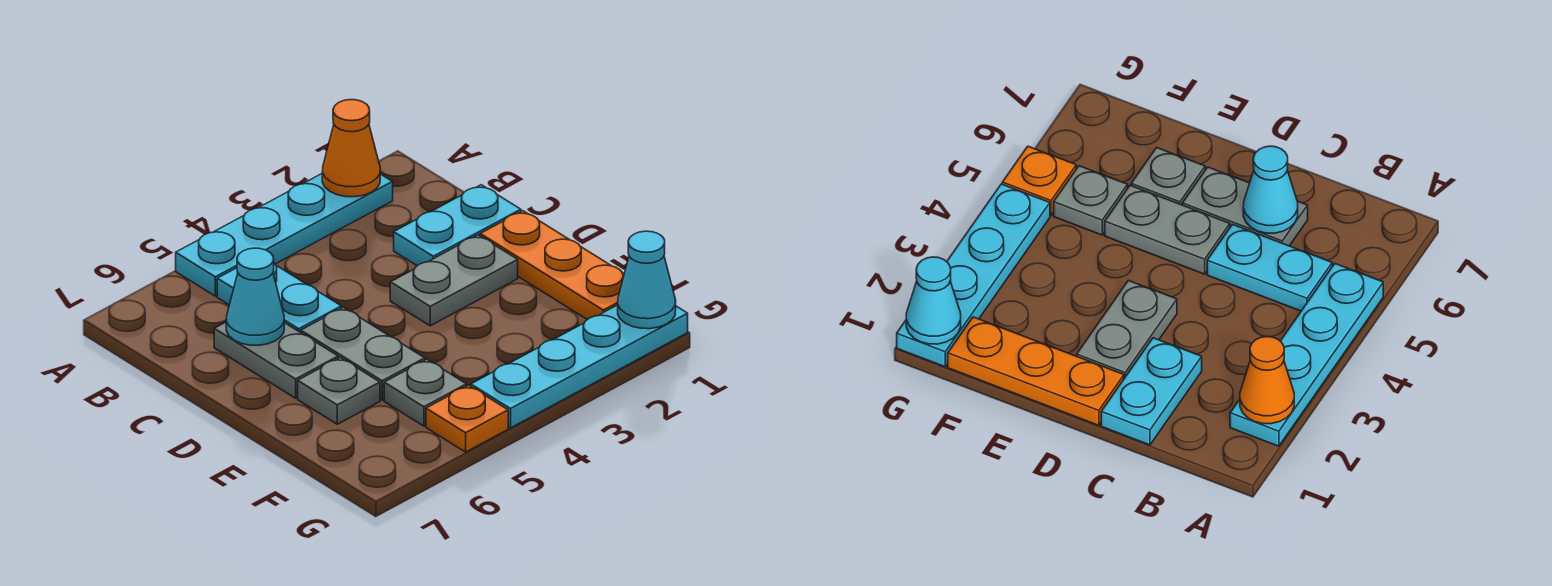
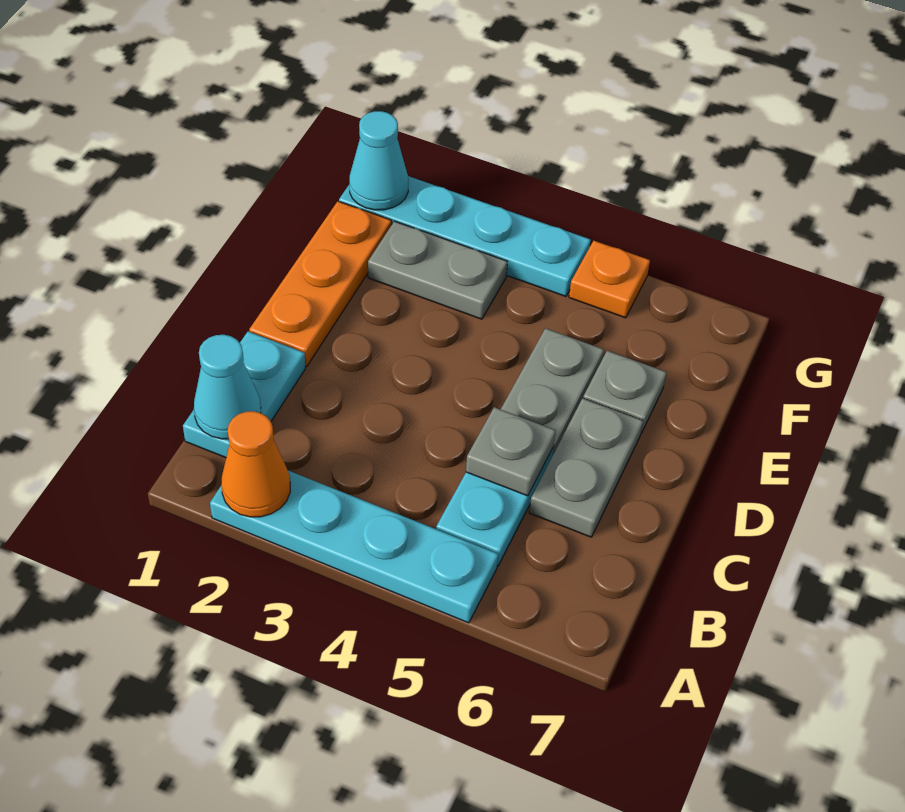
cyan 1x2 plate [394,185,521,266] -> cyan 1x2 plate turned to [183,331,305,458]
cyan 1x1 cone [226,248,284,345] -> cyan 1x1 cone moved to [194,335,261,439]
grey 1x2 plate [390,235,518,326] -> grey 1x2 plate moved to [368,221,507,319]
grey 1x1 plate [384,359,467,426] -> grey 1x1 plate moved to [466,407,556,496]

